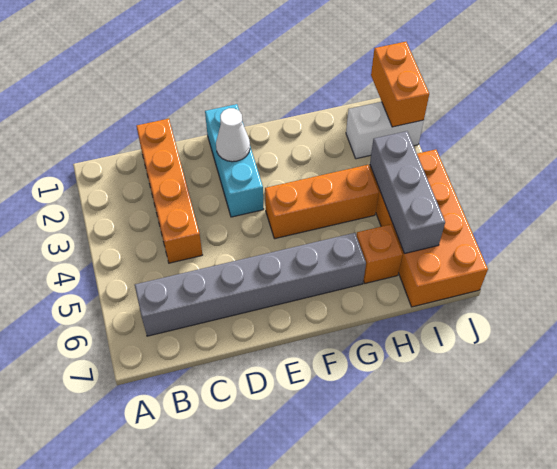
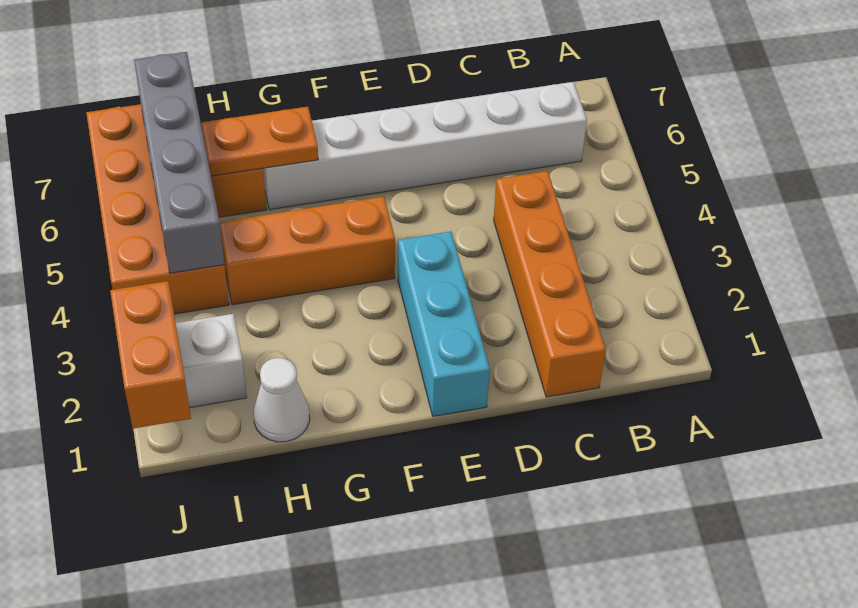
grey 1x6 brick [135,233,366,336] -> white 1x6 brick [263,82,587,210]
white 1x1 cone [216,108,250,162] -> white 1x1 cone moved to [254,358,310,442]
none -> orange 1x2 plate [201,107,318,176]
grey 1x3 brick [370,131,445,254] -> grey 1x4 brick [134,52,224,273]

